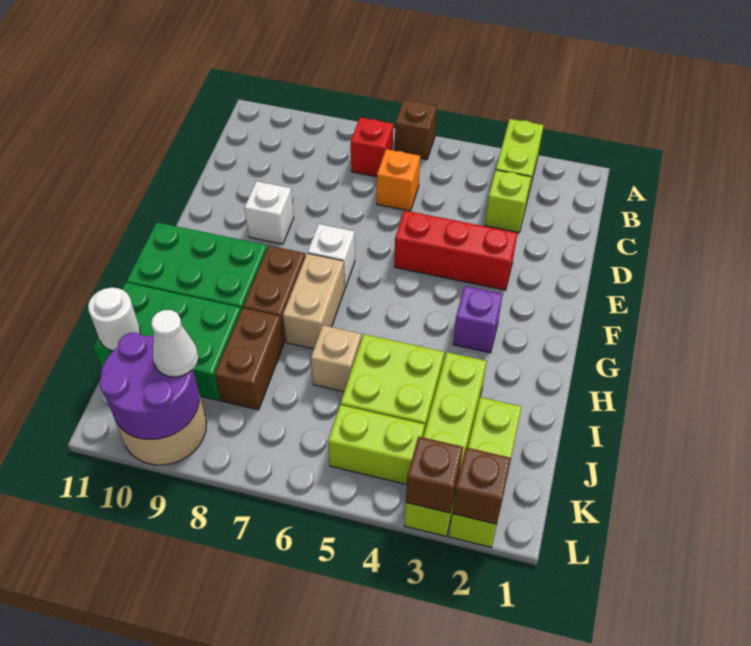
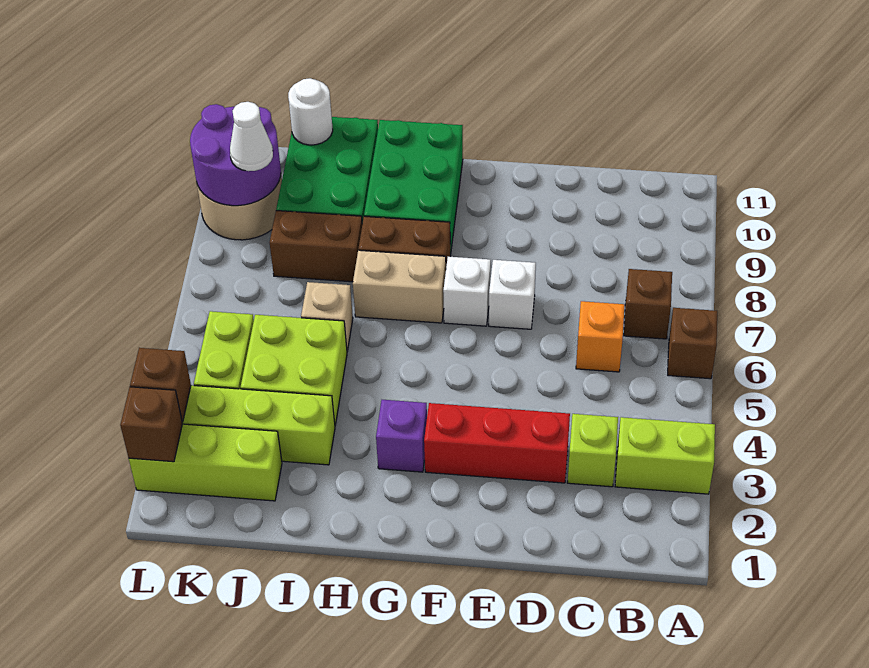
red 1x1 brick [351,118,393,177] -> brown 1x1 brick [624,269,672,339]
red 1x3 brick [394,210,517,290] -> red 1x3 brick turned to [424,403,570,483]
white 1x1 brick [244,181,294,244] -> white 1x1 brick moved to [489,260,536,329]

